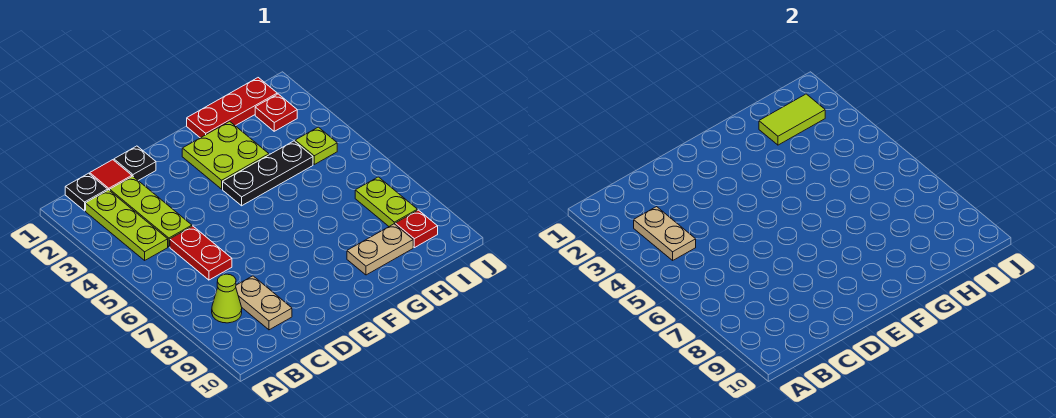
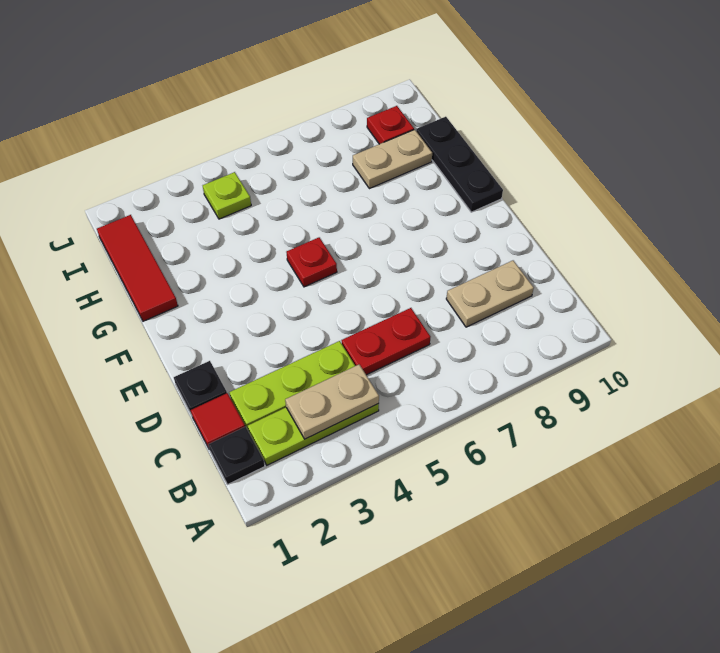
lime 1x1 cone [212,274,242,323] -> none
lime 2x2 plate [182,121,269,189] -> none
black 1x3 plate [223,141,313,206] -> black 1x3 plate moved to [416,117,503,212]
red 1x3 plate [187,78,277,138] -> red 1x3 tile [97,215,178,321]
tan 1x2 plate [347,224,413,275] -> tan 1x2 plate turned to [353,130,432,189]
lime 1x2 tile [759,94,825,145] -> none
red 1x1 plate [255,94,297,131] -> red 1x1 plate moved to [286,237,337,287]
lime 1x2 plate [355,177,417,226] -> none

